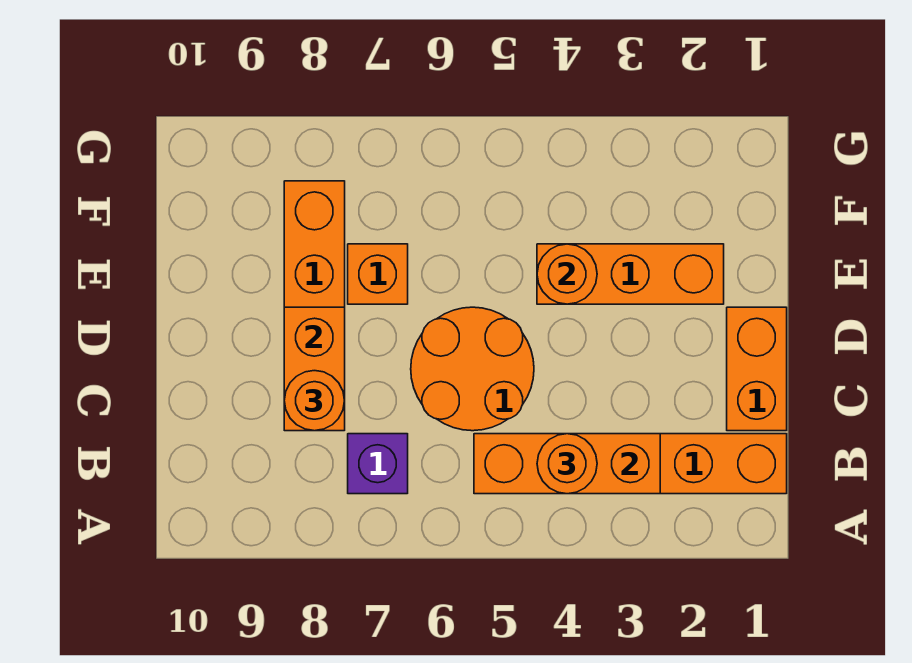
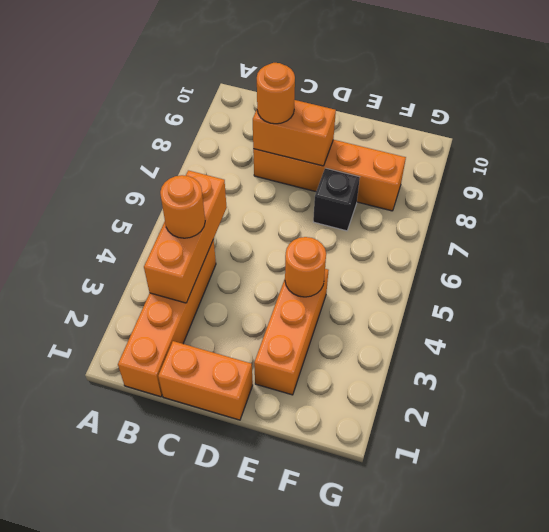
purple 1x1 brick [348,434,408,494] -> none
orange 2x2 round brick [411,307,534,431] -> none
orange 1x1 brick [348,244,408,304] -> black 1x1 brick [313,168,360,231]

